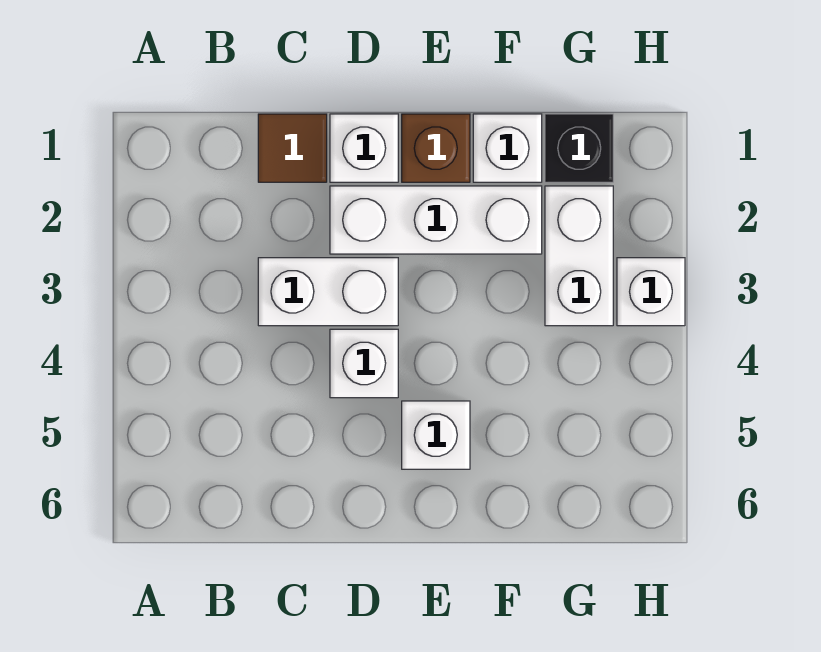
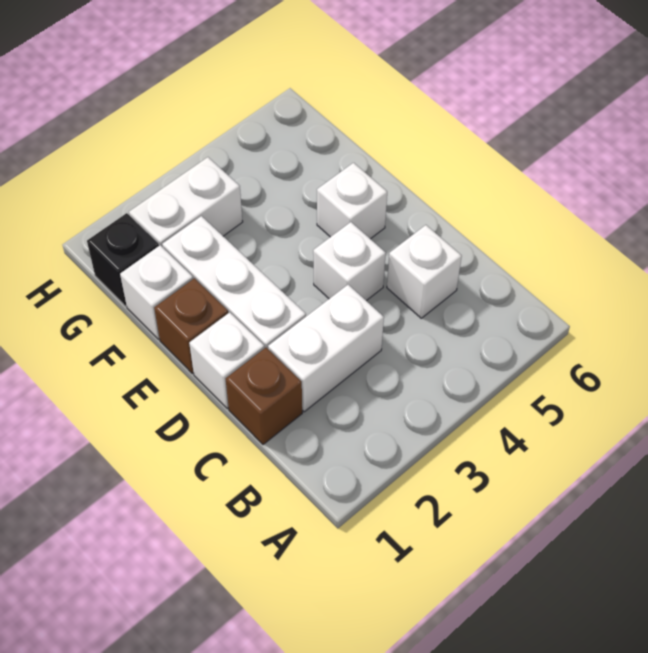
brown 1x1 tile [258,114,327,182] -> brown 1x1 brick [226,348,302,444]
white 1x2 brick [258,258,398,326] -> white 1x2 brick turned to [268,285,384,412]
white 1x1 brick [617,258,685,326] -> white 1x1 brick moved to [387,225,462,318]

